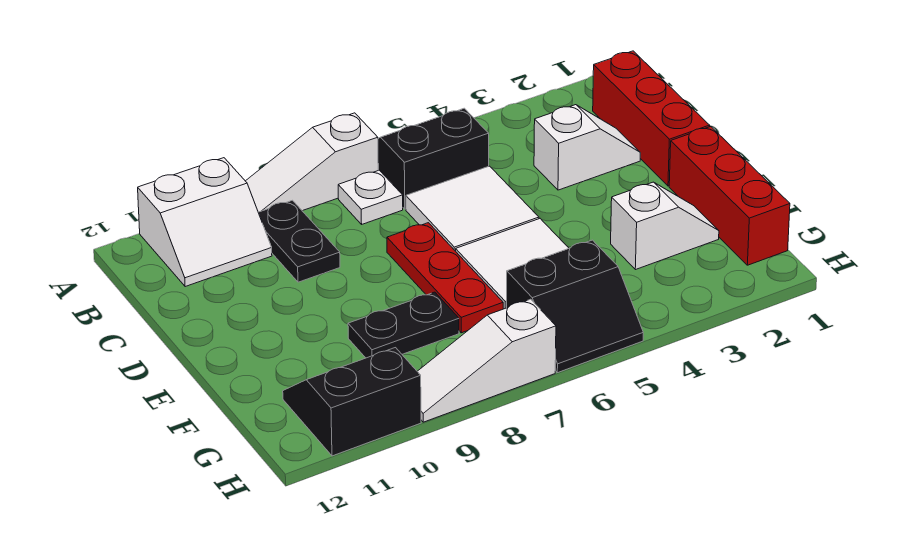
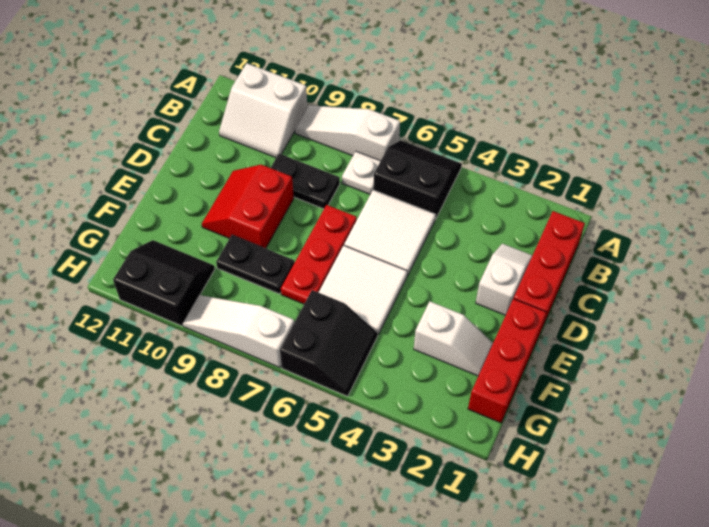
black 1x2 plate [258,200,340,282] -> black 1x2 plate turned to [271,154,340,209]
white 1x2 slope [534,105,640,190] -> white 1x2 slope turned to [476,244,533,315]
none -> red 2x2 slope [202,165,294,248]
black 2x2 slope [507,240,643,373] -> black 2x2 slope turned to [280,290,378,396]

